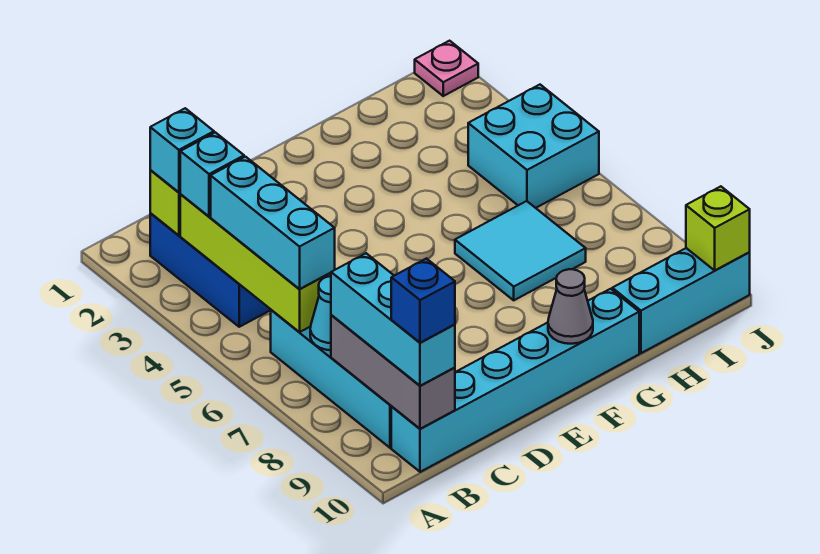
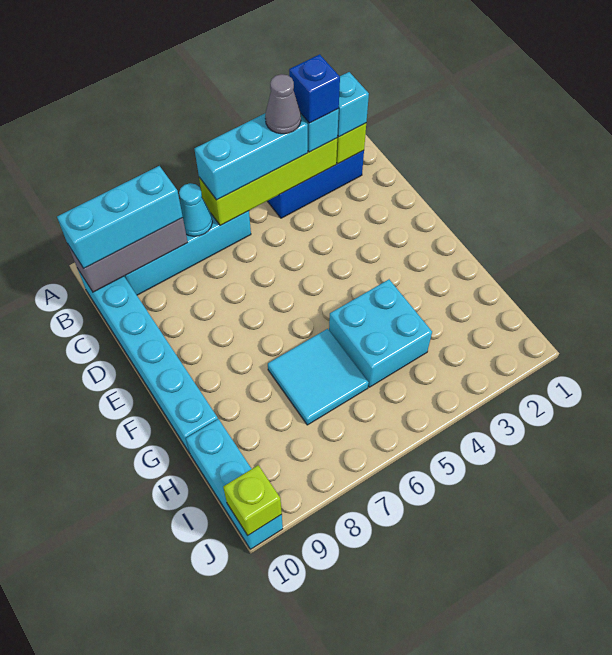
blue 1x1 brick [391,259,455,343] -> blue 1x1 brick moved to [289,54,340,123]
grey 1x1 cone [548,269,593,344] -> grey 1x1 cone moved to [265,74,301,134]
cyan 2x2 brick [468,85,599,208] -> cyan 2x2 brick moved to [329,280,432,387]
pink 1x1 plate [415,41,478,96] -> none

